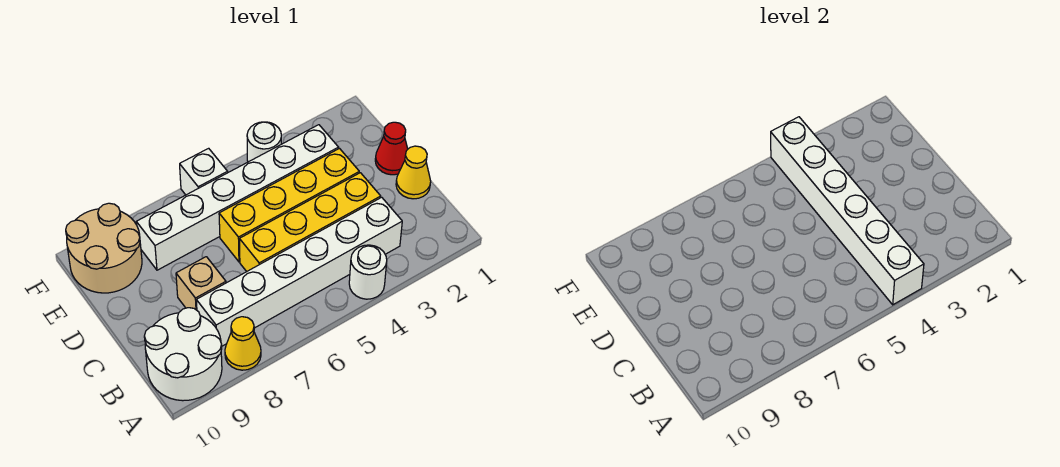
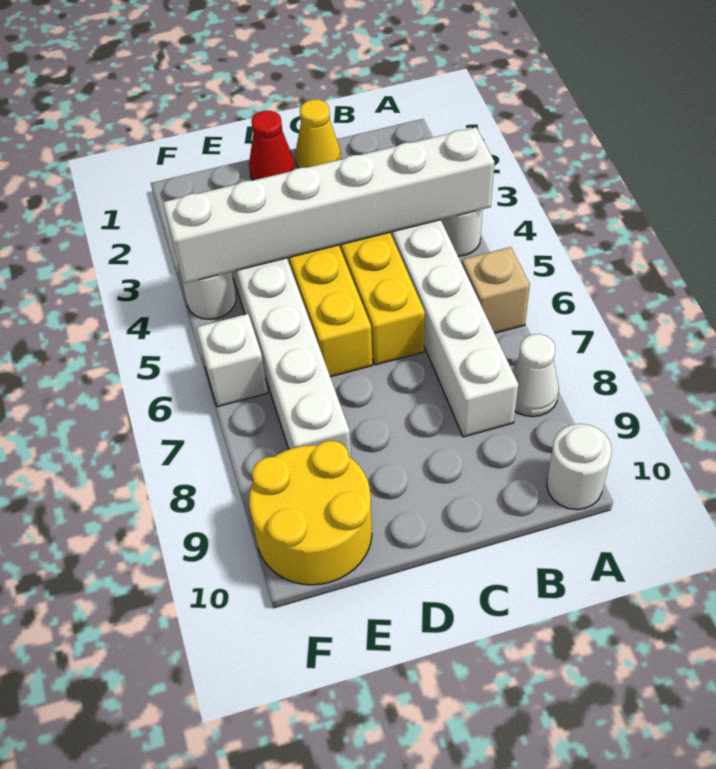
yellow 1x1 cone [225,317,261,370] -> white 1x1 cone [512,334,559,417]
white 2x2 round brick [144,308,222,401] -> white 1x1 round brick [547,424,612,510]
tan 1x1 brick [176,257,226,310] -> tan 1x1 brick moved to [462,247,530,333]
tan 2x2 round brick [66,203,142,293] -> yellow 2x2 round brick [249,441,372,585]

